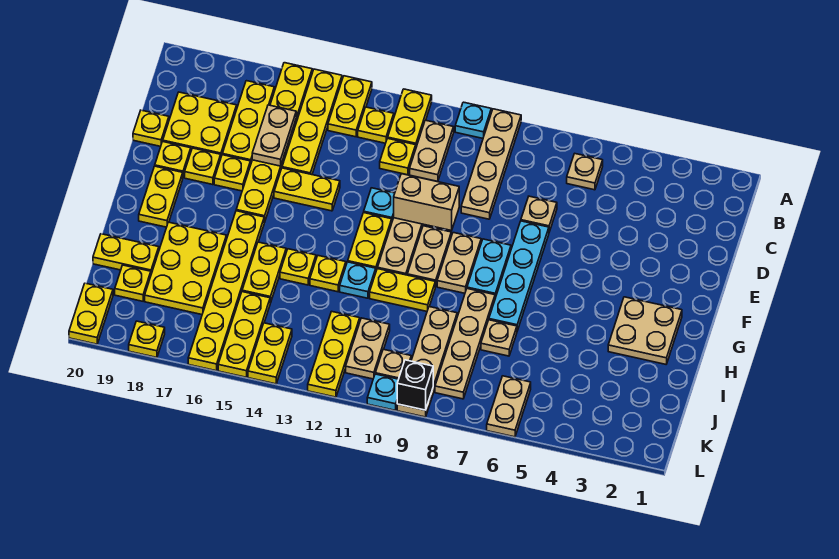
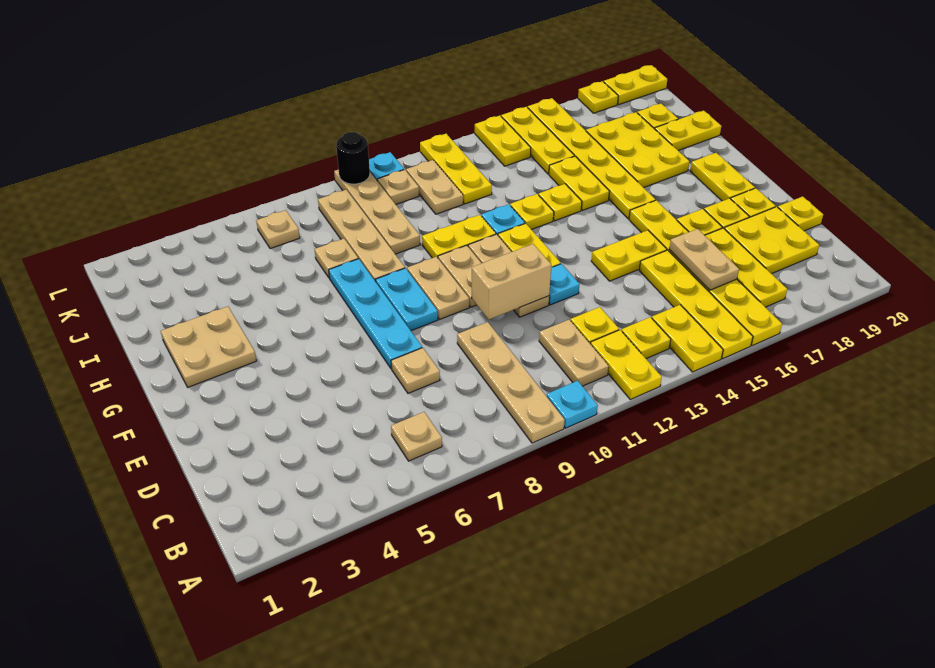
tan 1x2 plate [487,376,531,437] -> tan 1x1 plate [256,210,300,249]
yellow 1x2 plate [69,283,113,344] -> yellow 1x2 plate turned to [604,65,667,105]
black 1x1 brick [397,360,433,410] -> black 1x1 round brick [336,132,370,184]

